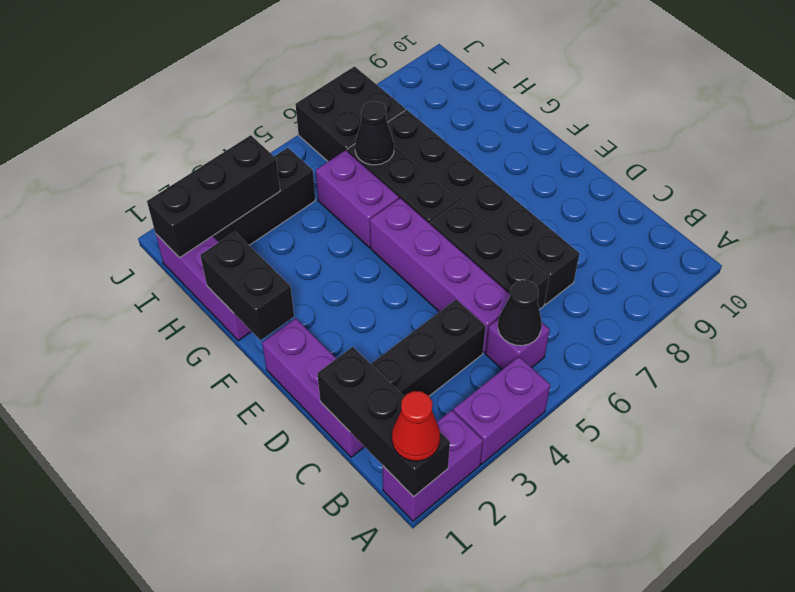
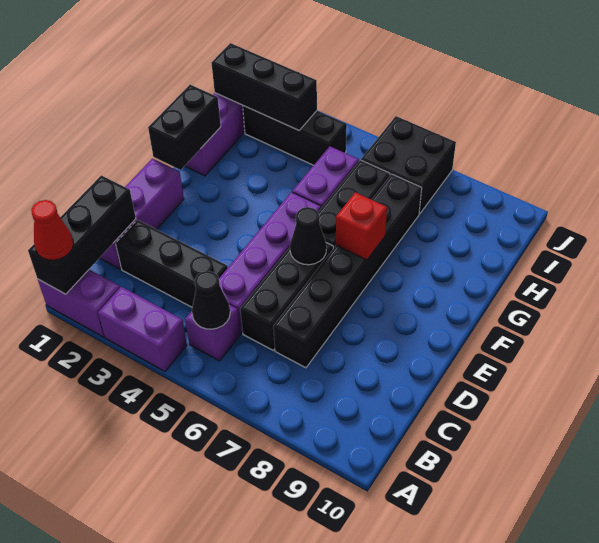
none -> red 1x1 brick [336,192,387,260]
black 1x1 cone [355,101,394,165] -> black 1x1 cone moved to [290,207,326,265]

